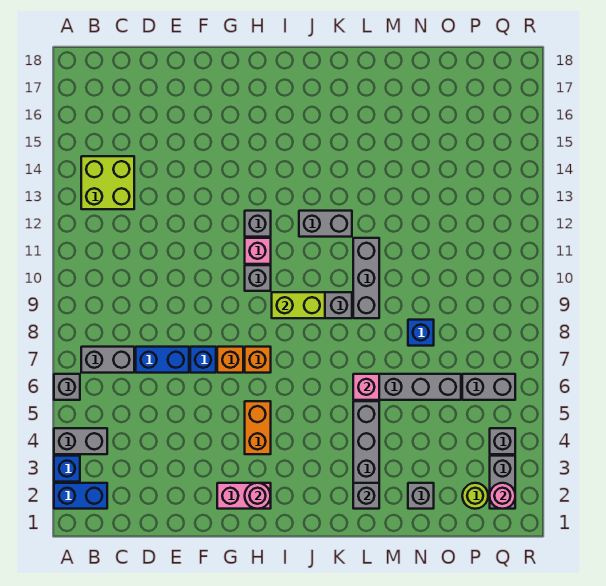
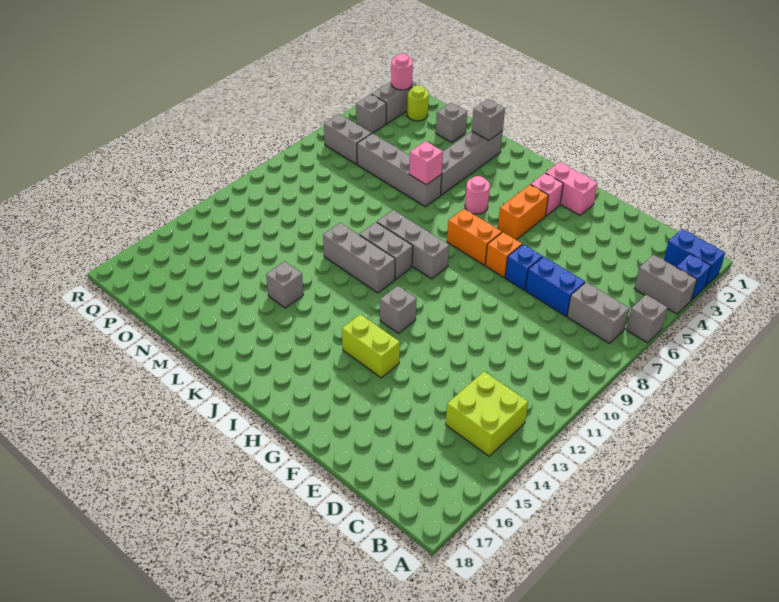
pink 1x1 round brick [245,483,271,509] -> pink 1x1 round brick moved to [465,176,490,214]
orange 1x1 brick [245,347,271,373] -> orange 1x2 brick [447,209,502,265]
grey 1x1 brick [245,265,271,291] -> grey 1x1 brick moved to [266,261,303,308]
pink 1x1 brick [245,238,271,264] -> pink 1x1 brick moved to [531,173,563,216]
lime 1x2 brick [272,292,325,318] -> lime 1x2 brick moved to [342,314,400,378]
grey 1x2 brick [299,211,352,237] -> grey 1x2 brick moved to [359,222,413,280]
grey 1x3 brick [353,238,379,318] -> grey 1x3 brick turned to [323,223,395,293]
blue 1x1 brick [408,320,434,346] -> none

